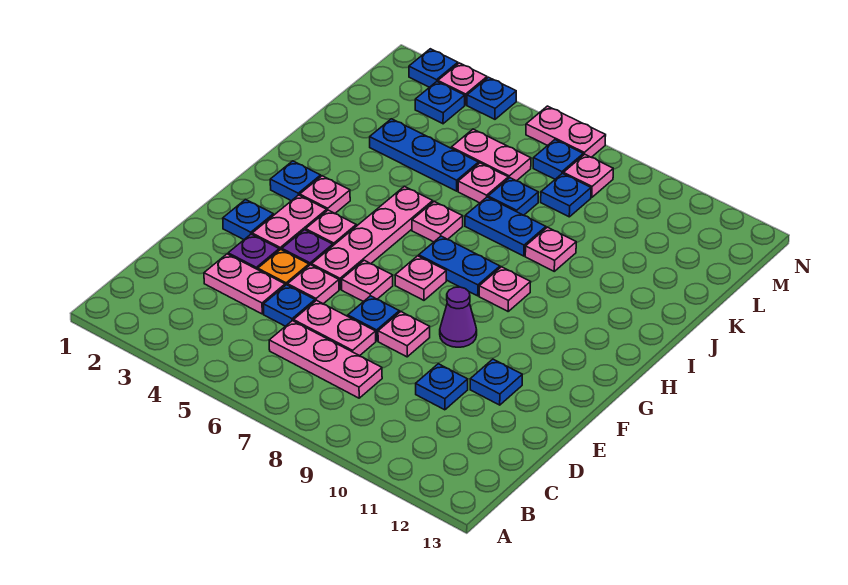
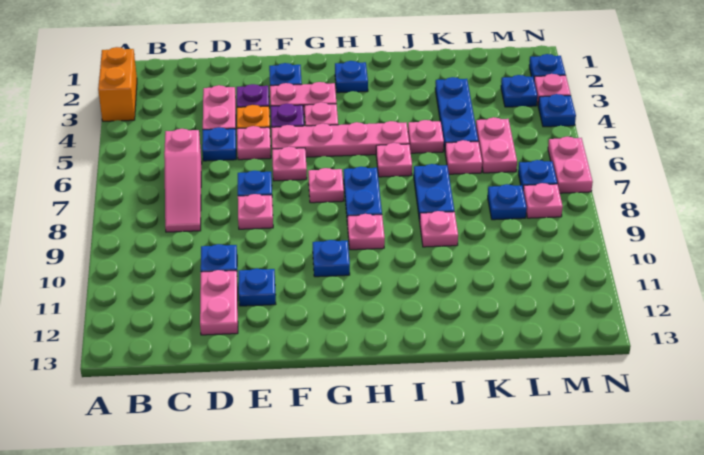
none -> orange 1x2 brick [98,47,137,121]
pink 1x3 plate [269,321,382,398] -> pink 1x3 slope [164,129,202,232]
pink 1x2 plate [294,300,376,356] -> pink 1x2 plate moved to [200,270,238,335]
purple 1x1 cone [440,287,477,347] -> none
pink 1x1 plate [300,176,350,213] -> pink 1x1 plate moved to [408,120,444,153]
blue 1x1 plate [488,178,538,215] -> blue 1x1 plate moved to [313,240,350,277]

